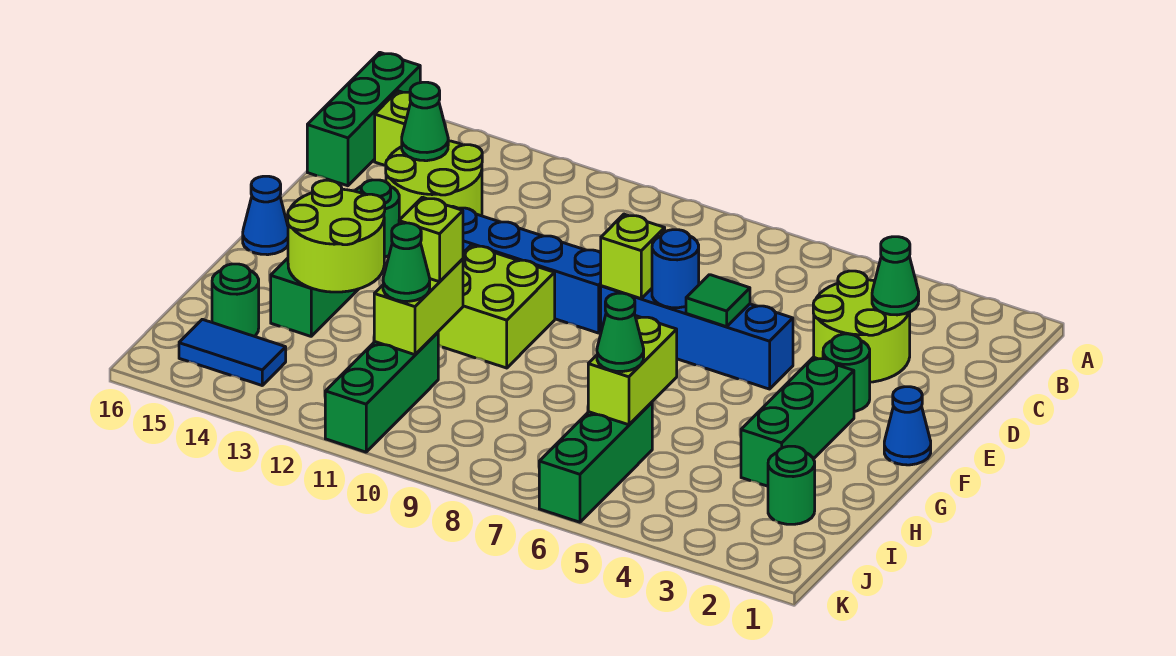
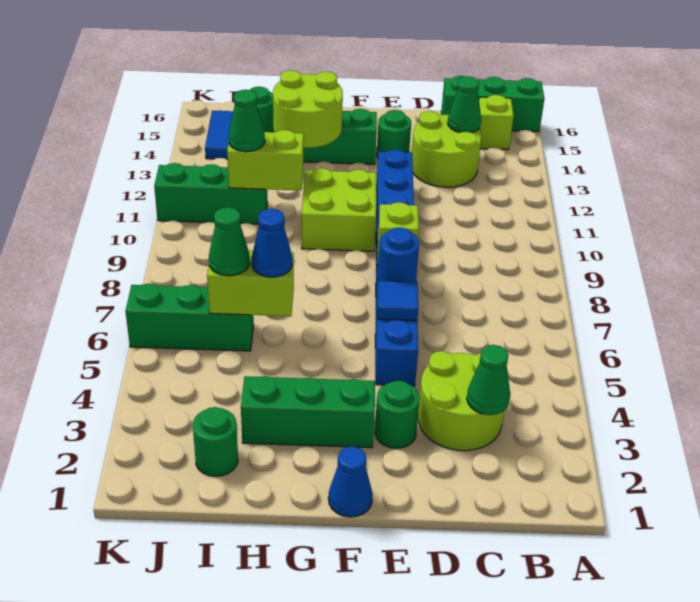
green 1x1 tile [686,275,750,327] -> blue 1x1 tile [377,281,418,321]
blue 1x1 cone [243,176,288,255] -> blue 1x1 cone moved to [252,209,292,277]
lime 1x1 brick [399,197,463,282] -> none

